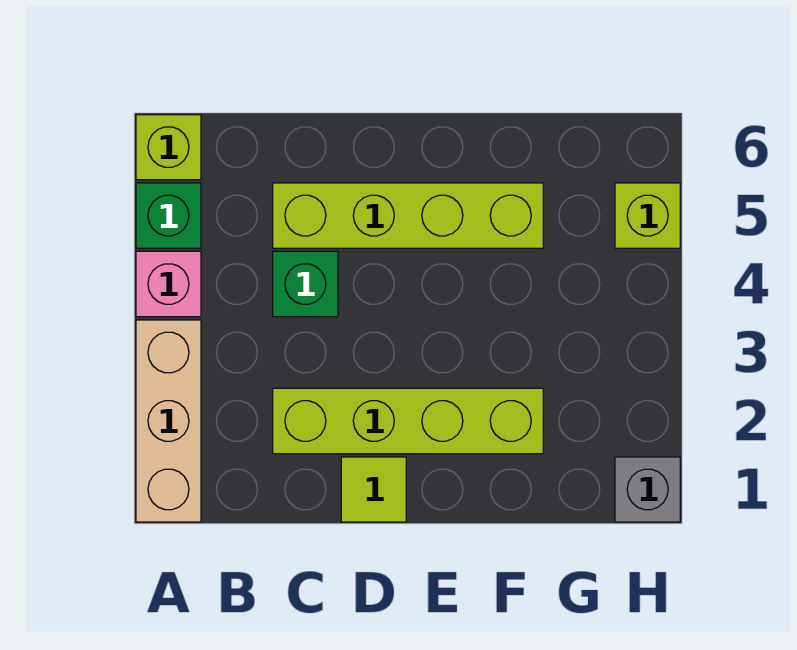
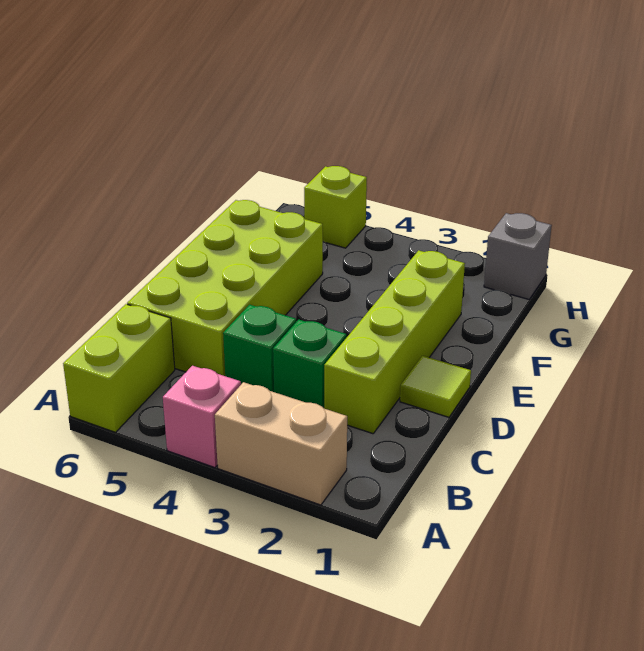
tan 1x3 brick [136,320,201,522] -> tan 1x2 brick [215,382,347,505]
green 1x1 brick [136,183,201,248] -> green 1x1 brick moved to [273,320,347,408]
lime 1x1 brick [136,115,201,180] -> lime 1x2 brick [63,304,175,432]
lime 1x4 brick [273,183,543,248] -> lime 2x4 brick [127,200,323,376]

